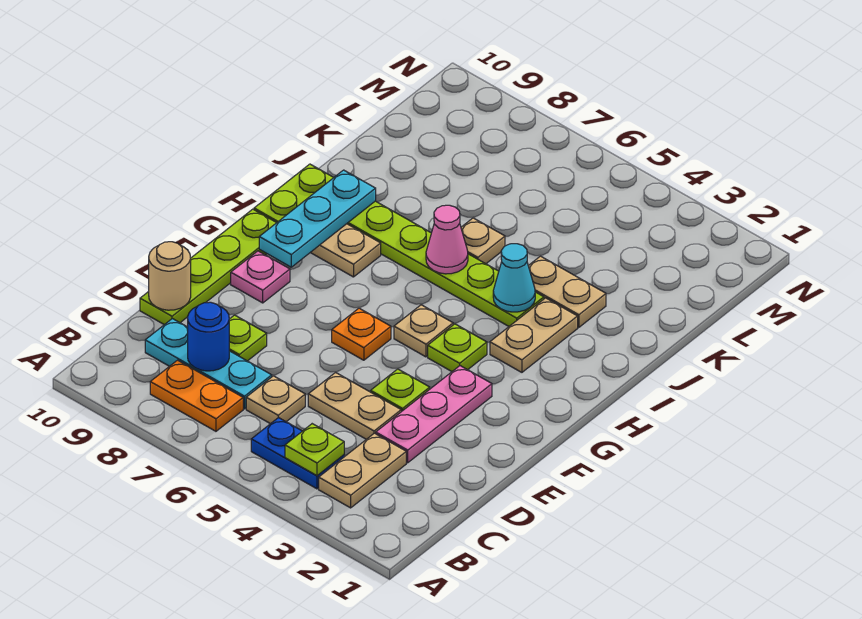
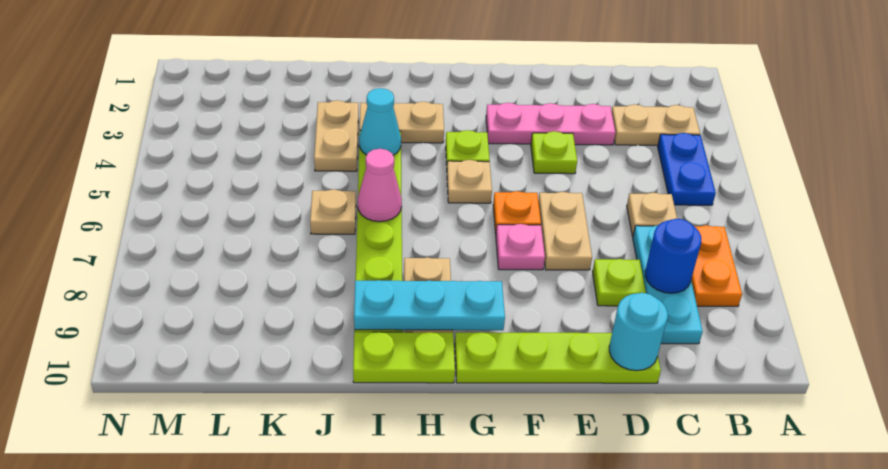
lime 1x1 plate [285,424,344,476] -> none
tan 1x2 plate [308,373,401,439] -> tan 1x2 plate moved to [538,192,592,270]
tan 1x1 round brick [149,242,191,310] -> cyan 1x1 round brick [609,293,668,371]
pink 1x1 plate [231,251,290,303] -> pink 1x1 plate moved to [496,224,545,270]

